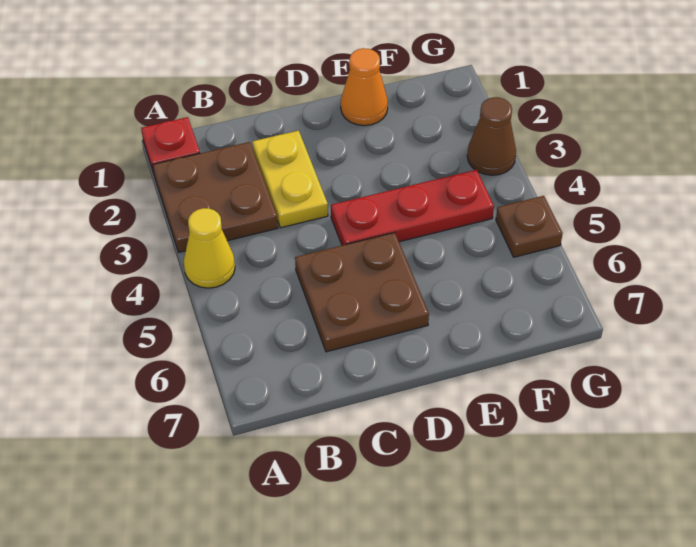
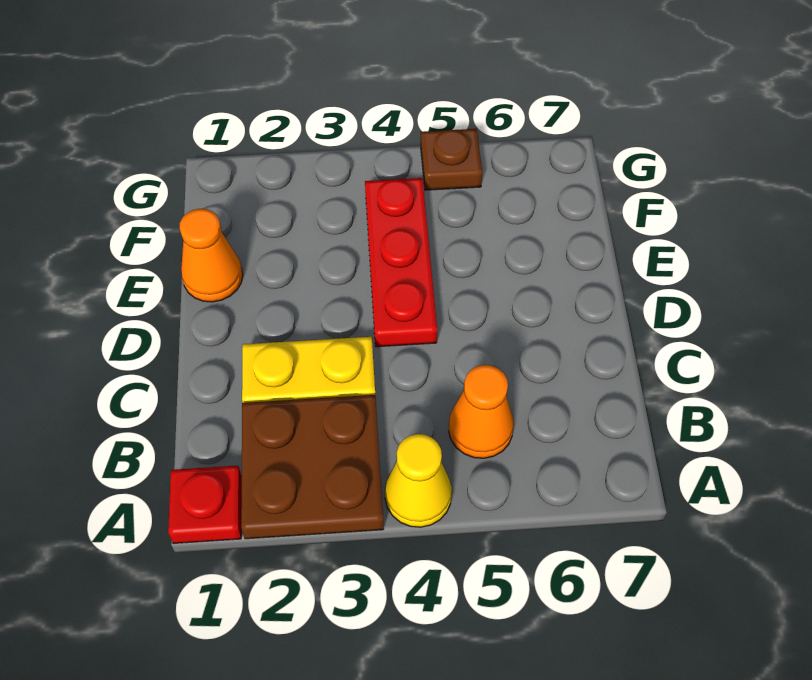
none -> orange 1x1 cone [449,365,514,458]
brown 2x2 plate [295,233,429,352] -> none
brown 1x1 cone [467,97,516,175] -> none

